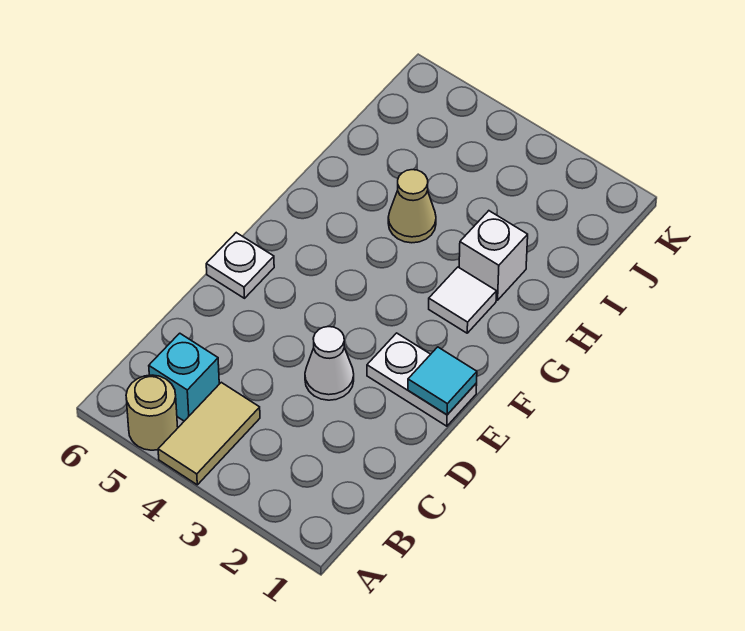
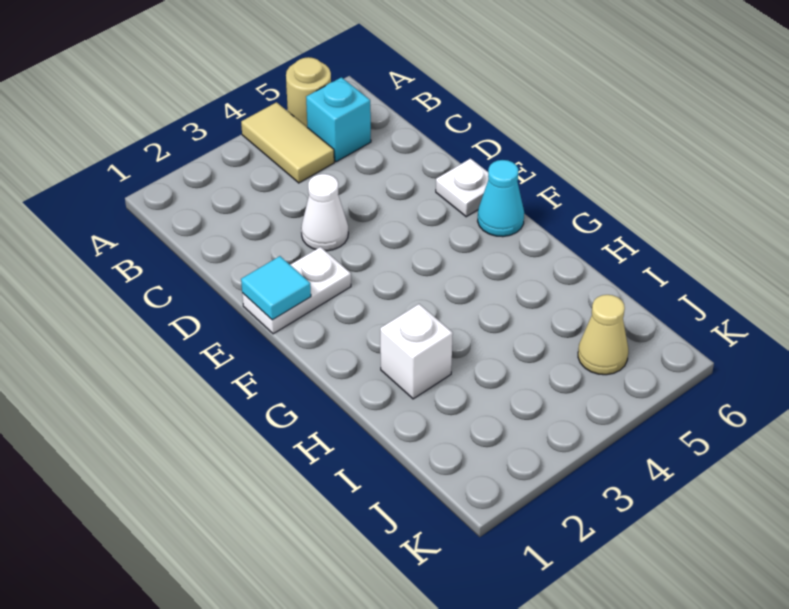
none -> cyan 1x1 cone [478,160,524,237]
white 1x1 tile [429,267,497,333] -> none
tan 1x1 cone [388,170,436,243] -> tan 1x1 cone moved to [578,295,628,375]

